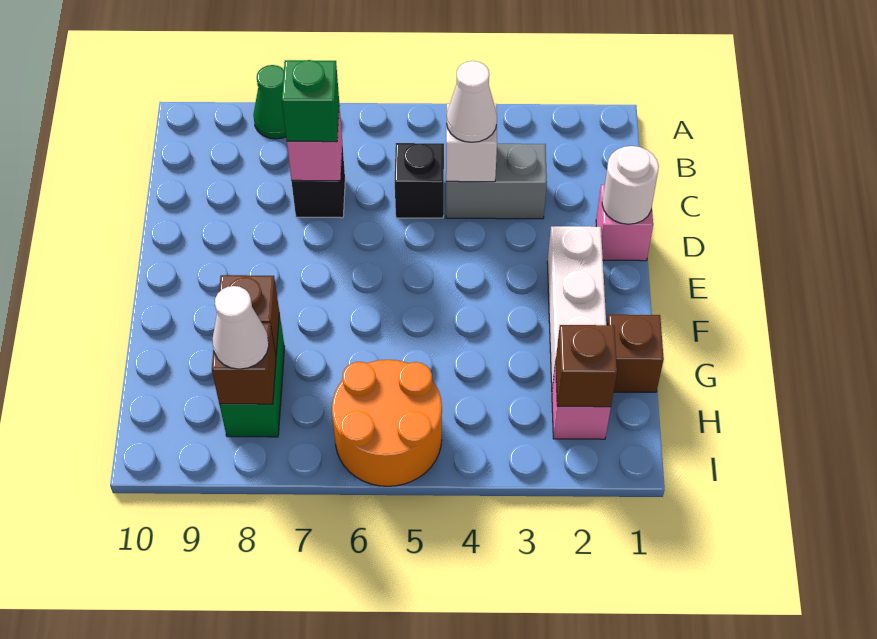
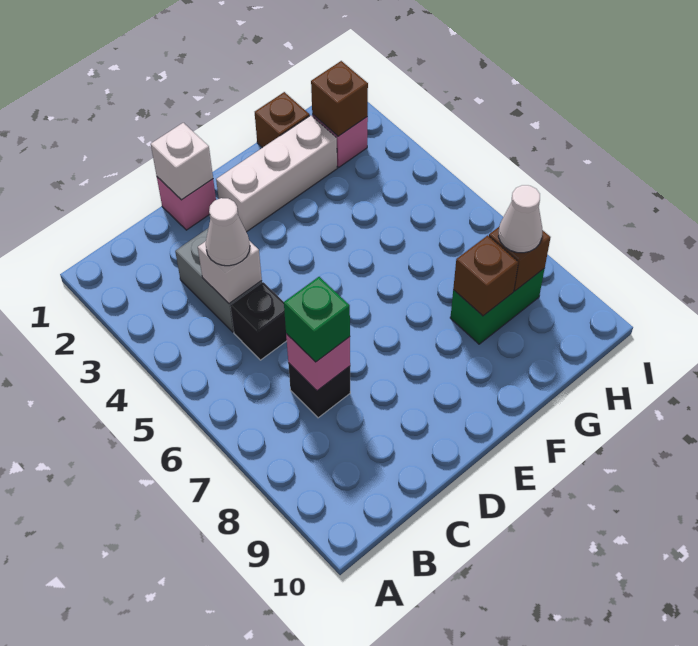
green 1x1 cone [253,65,286,139] -> none
white 1x1 round brick [602,146,659,224] -> white 1x1 brick [151,123,213,200]
orange 2x2 round brick [332,360,442,486] -> none

